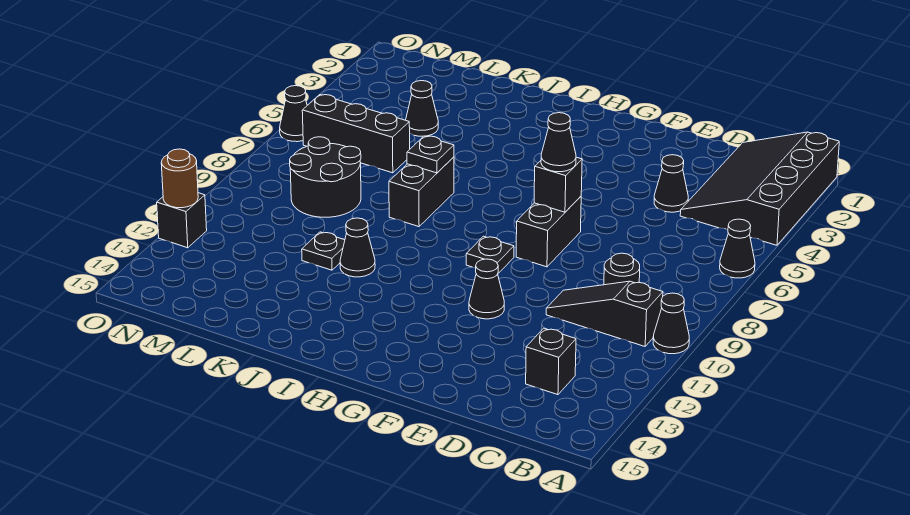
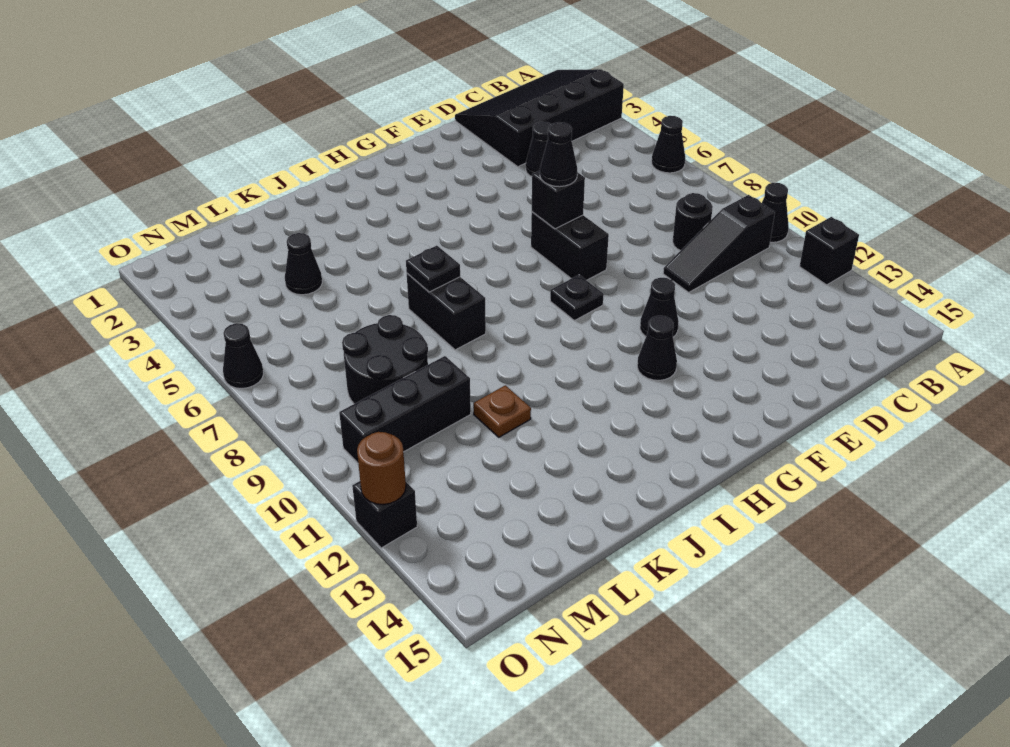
black 3x4 slope [680,132,839,245] -> black 3x4 slope turned to [455,69,624,167]
black 1x1 brick [526,328,576,395] -> black 1x1 brick moved to [800,217,859,285]
black 1x1 cone [340,218,375,277] -> black 1x1 cone moved to [637,316,677,380]
black 1x1 plate [302,232,345,270] -> brown 1x1 plate [473,385,531,437]
black 1x3 brick [302,95,410,173] -> black 1x3 brick moved to [339,356,471,463]

